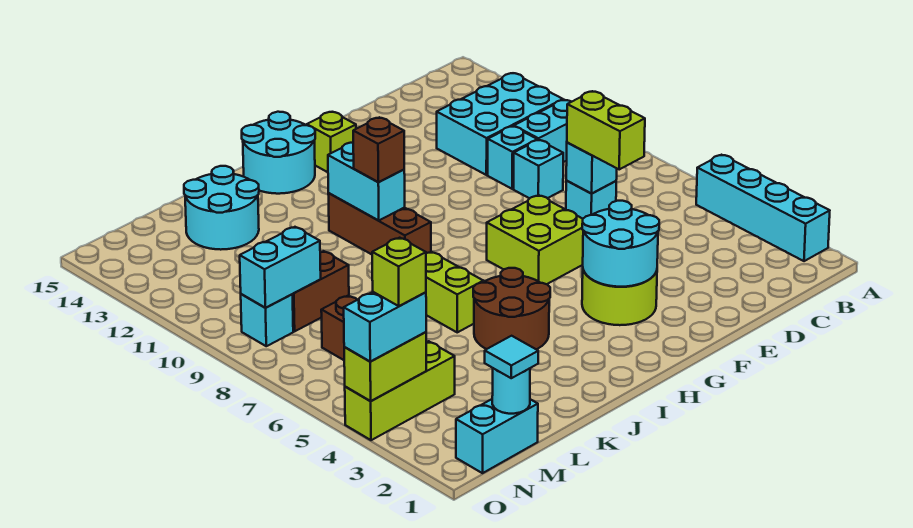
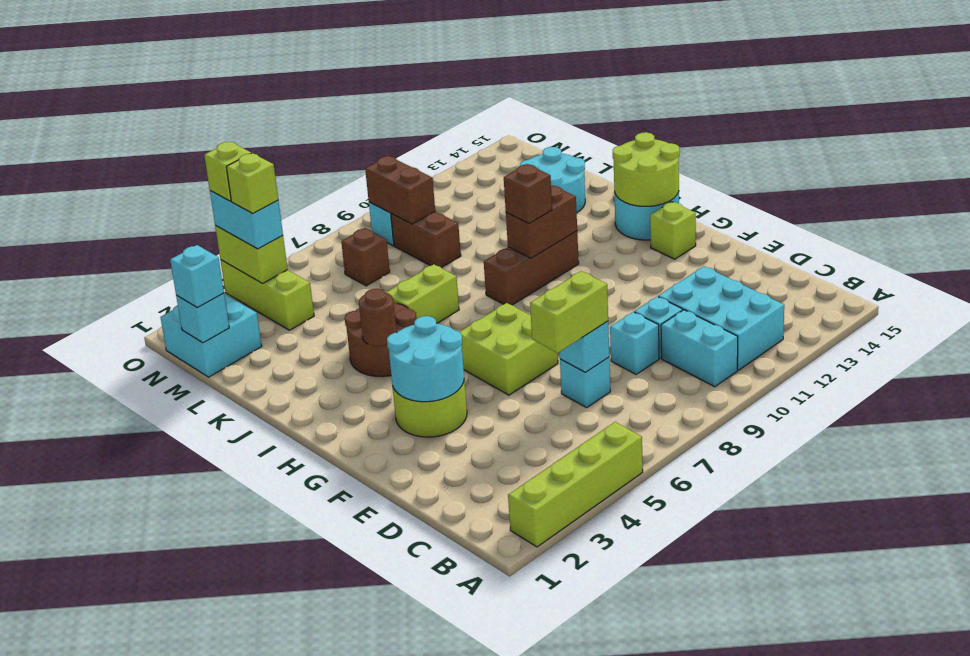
cyan 1x4 brick [696,155,830,261] -> lime 1x4 brick [508,422,643,547]
none -> lime 2x2 round brick [613,132,680,206]
none -> brown 1x1 round brick [359,289,397,346]
cyan 1x2 brick [328,143,405,221] -> brown 1x2 brick [506,185,577,258]
cyan 1x2 brick [456,399,538,473] -> cyan 2x2 brick [160,294,262,377]
cyan 1x1 round brick [492,368,530,414] -> cyan 1x1 brick [176,293,229,343]
cyan 1x1 tile [485,336,538,378] -> cyan 1x1 brick [170,245,224,308]
cyan 1x2 brick [240,227,321,308] -> brown 1x2 brick [365,156,435,224]
none -> lime 1x1 brick [204,142,251,201]

